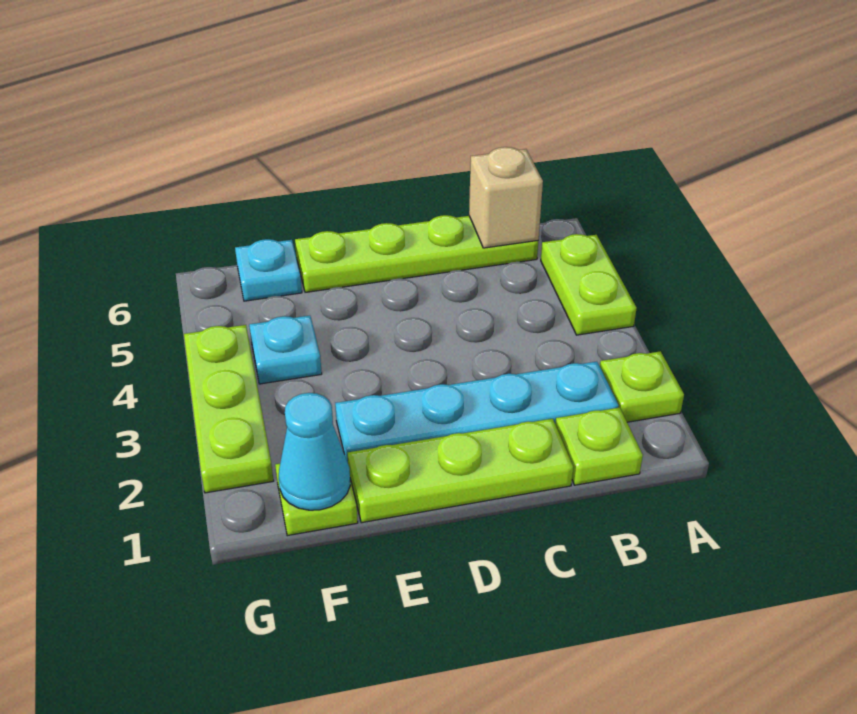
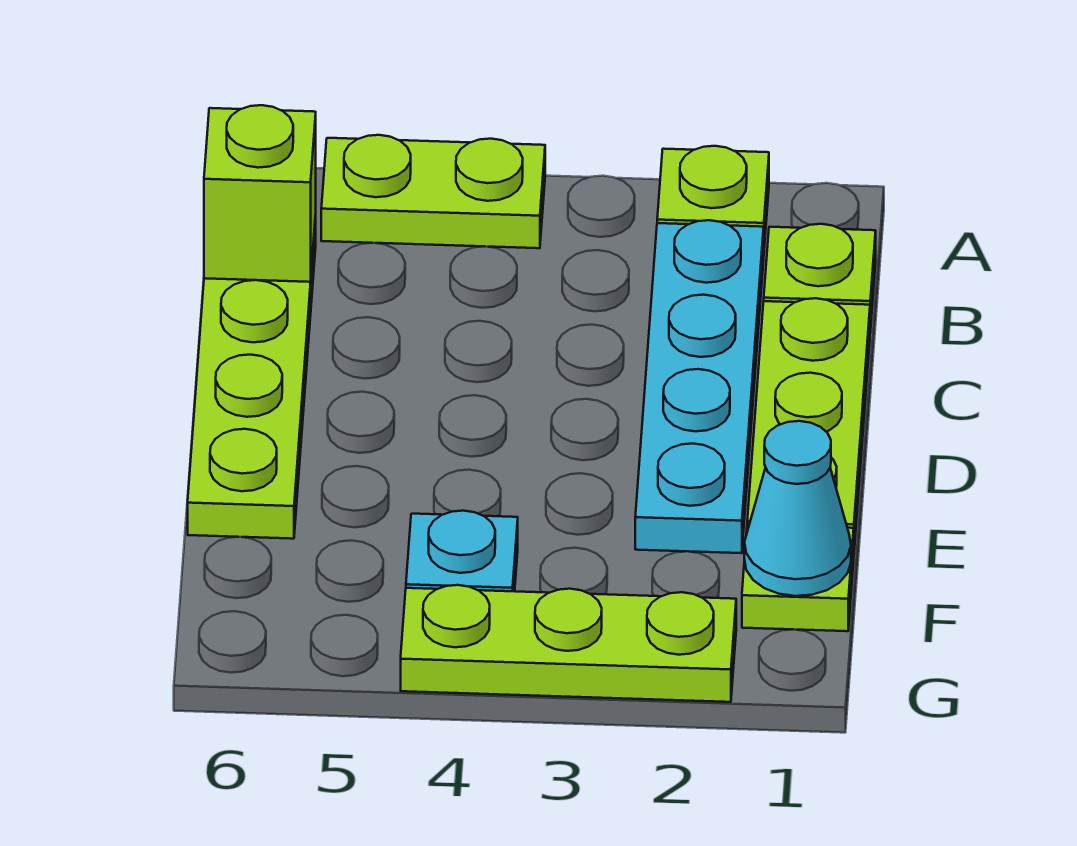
tan 1x1 brick [469,147,543,248] -> lime 1x1 brick [204,105,316,282]
cyan 1x1 plate [235,239,302,301] -> none

